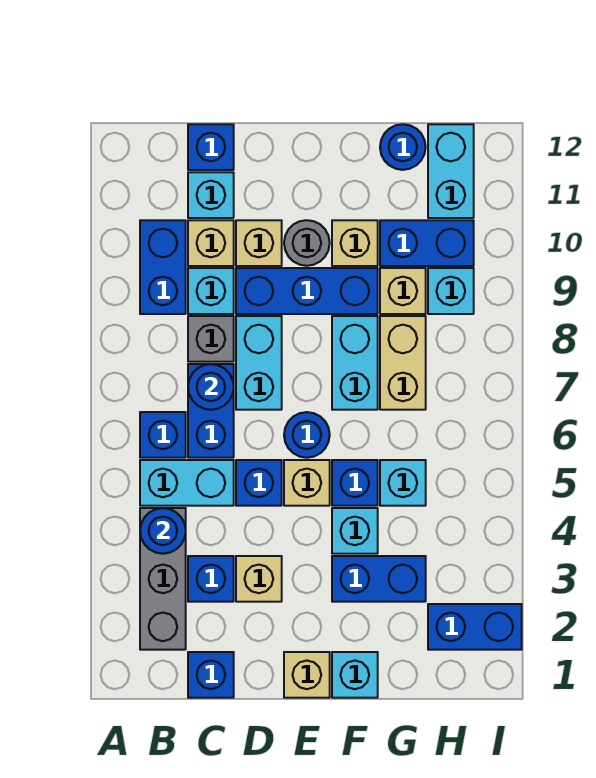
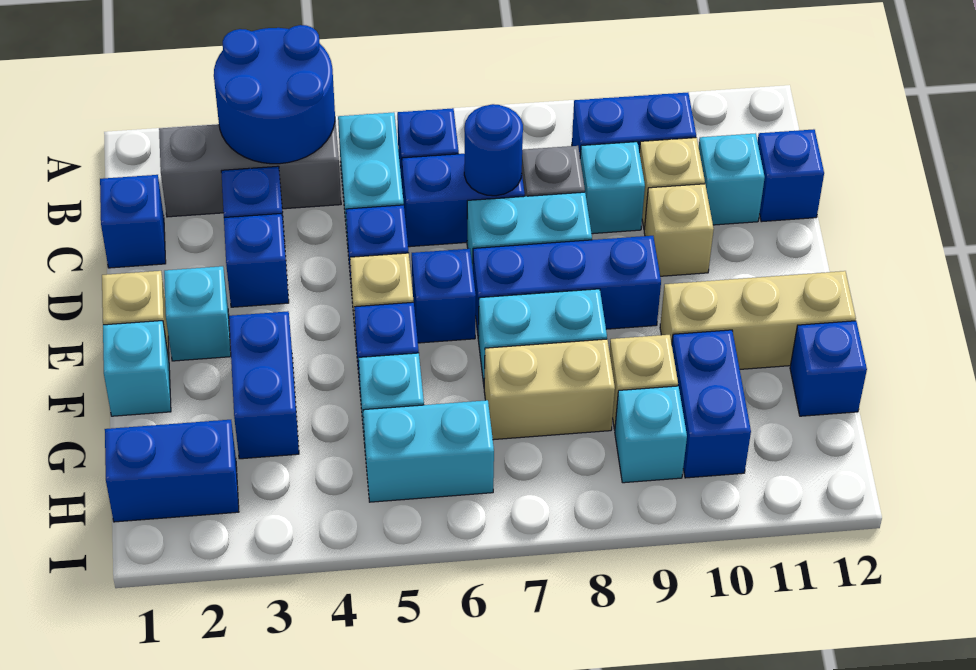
blue 1x1 round brick [140,508,186,554] -> blue 2x2 round brick [214,25,335,164]
tan 1x1 brick [236,556,282,602] -> blue 1x1 brick [224,214,289,307]
blue 1x3 brick [236,268,378,314] -> blue 1x3 brick turned to [473,236,661,336]
blue 1x1 round brick [284,412,330,458] -> blue 1x1 brick [412,249,476,343]
grey 1x1 round brick [284,220,330,266] -> none
cyan 1x1 brick [332,508,378,554] -> cyan 1x1 brick moved to [164,266,231,361]
tan 1x1 brick [332,220,378,266] -> tan 1x3 brick [660,271,856,369]
blue 1x1 round brick [380,124,426,170] -> blue 1x1 brick [790,321,867,416]
blue 1x2 brick [428,604,522,650] -> blue 1x2 brick turned to [105,420,239,522]
cyan 1x2 brick [428,124,474,218] -> cyan 1x2 brick moved to [363,400,494,502]

